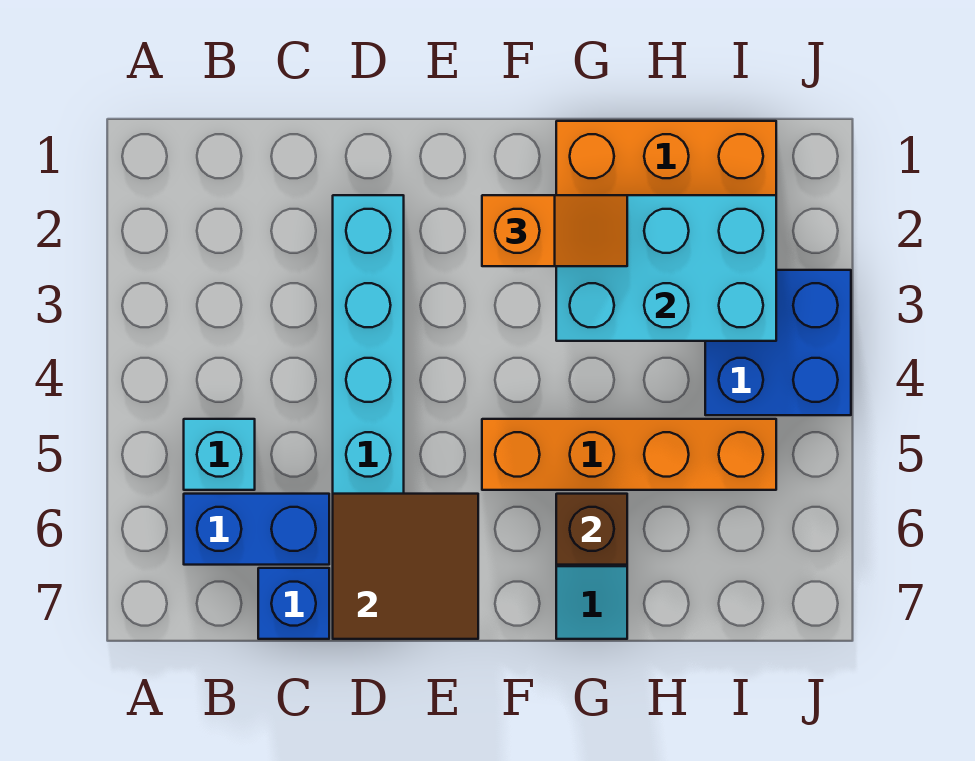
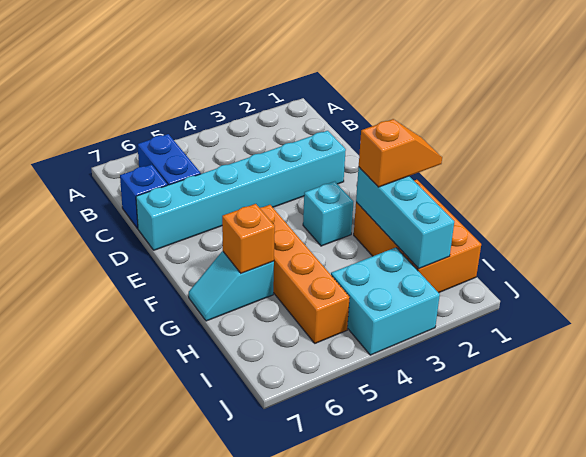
cyan 1x1 brick [184,419,255,490] -> cyan 1x1 brick moved to [303,181,353,246]
brown 2x2 tile [333,494,478,639] -> none
orange 1x2 slope [482,195,627,266] -> orange 1x2 slope turned to [359,119,442,187]
cyan 2x3 brick [556,195,776,341] -> cyan 1x3 brick [356,167,454,269]
brown 1x1 brick [556,494,627,565] -> orange 1x1 brick [222,204,275,273]
blue 2x2 brick [705,270,851,415] -> cyan 2x2 brick [331,248,440,355]

